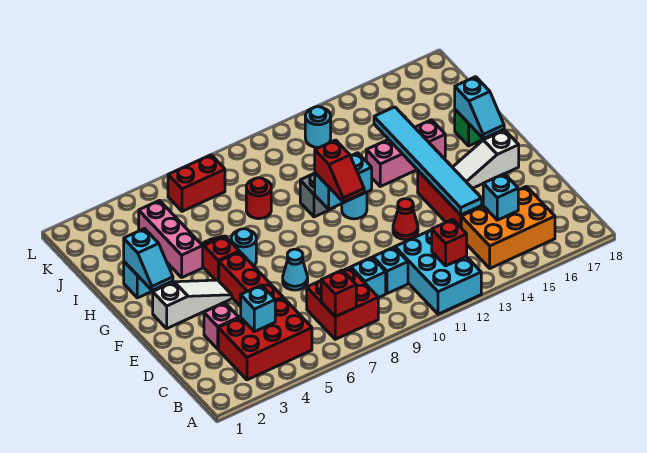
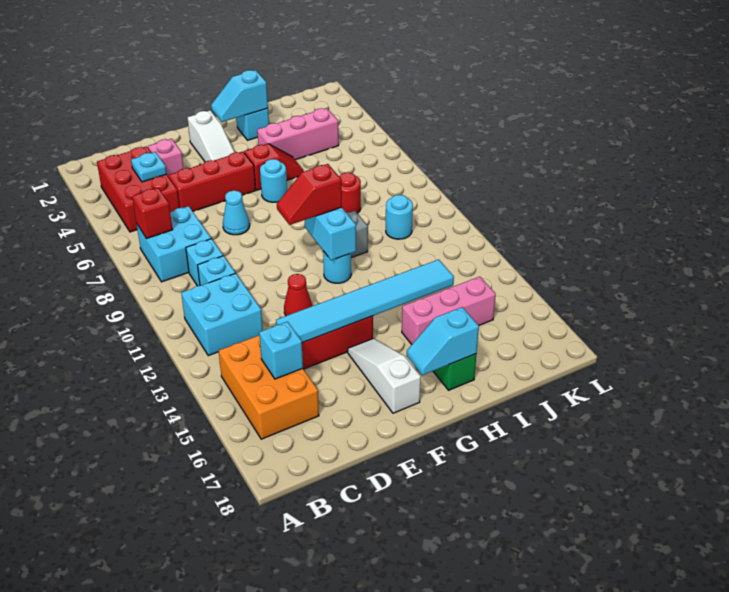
cyan 2x3 brick [395,230,481,314] -> cyan 2x2 brick [181,273,263,356]
red 2x2 brick [307,267,378,339] -> cyan 2x2 brick [137,206,211,282]
red 1x1 brick [432,219,467,266] -> none
cyan 1x1 brick [241,285,275,332] -> cyan 1x1 plate [131,152,167,182]
pink 1x3 brick [366,120,445,186] -> pink 1x3 brick turned to [402,277,496,345]
red 1x2 brick [168,155,225,211] -> none
cyan 1x1 round brick [305,107,331,147] -> cyan 1x1 round brick moved to [386,195,413,239]

